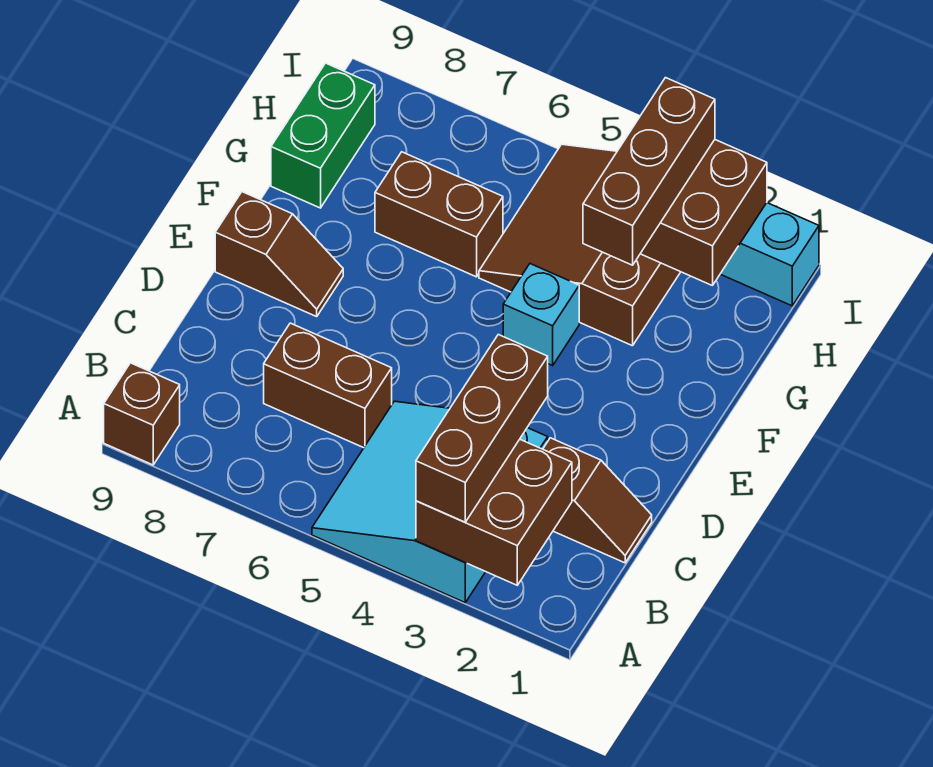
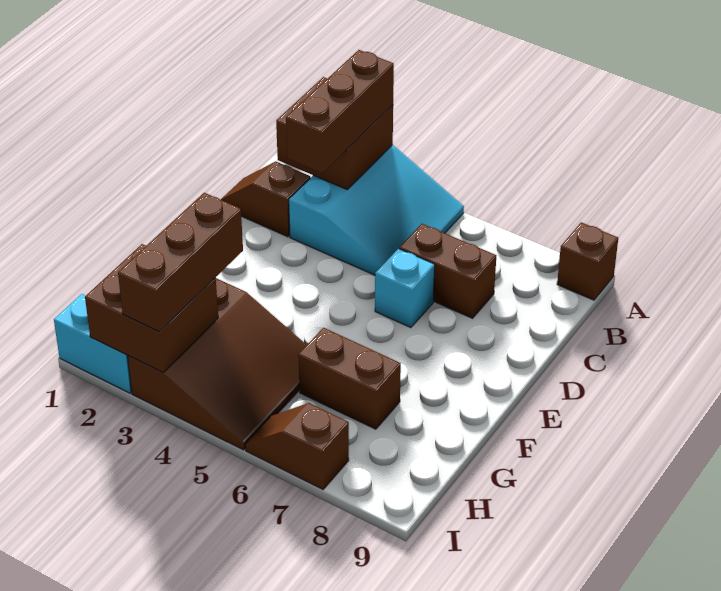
brown 1x2 slope [215,192,343,317] -> brown 1x2 slope moved to [245,403,349,489]
cyan 1x1 brick [503,264,579,365] -> cyan 1x1 brick moved to [375,249,435,328]
green 1x2 brick [271,63,375,208] -> none

